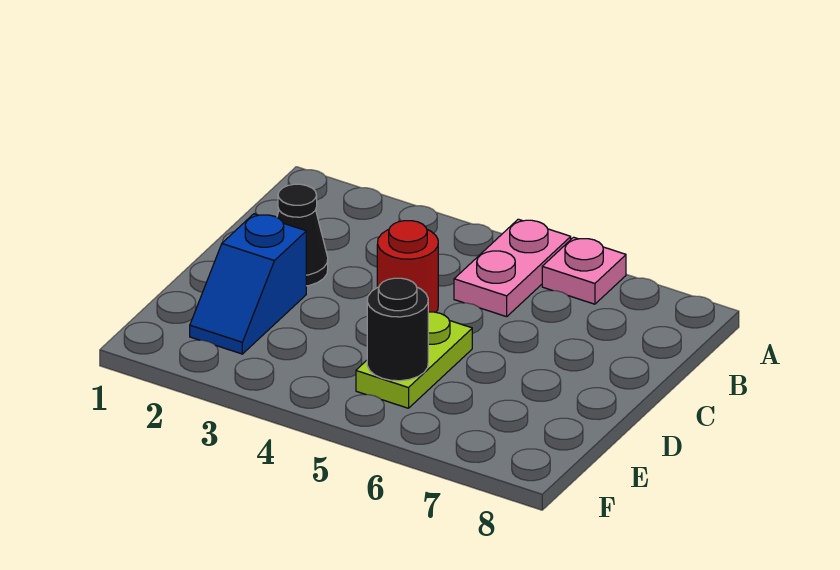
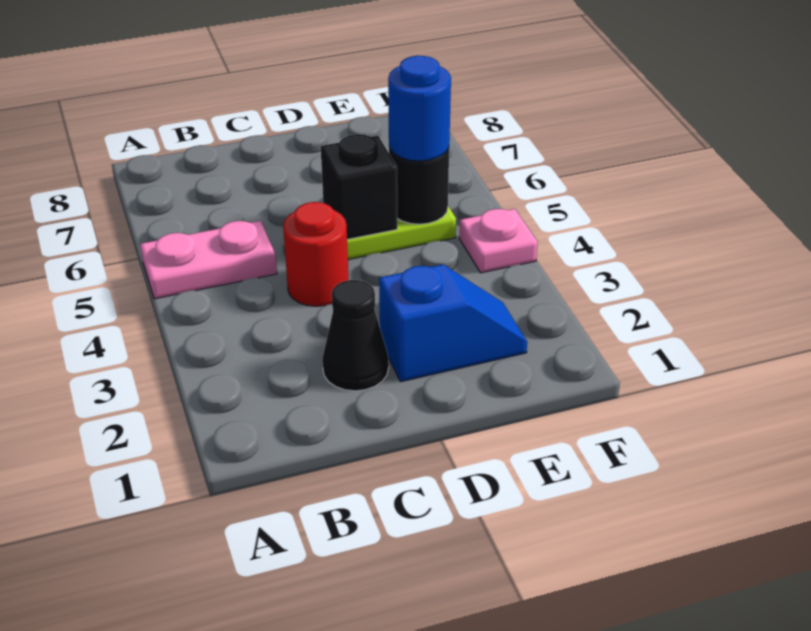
pink 1x1 plate [542,237,626,304] -> pink 1x1 plate moved to [459,209,538,273]
none -> black 1x1 brick [321,134,397,239]
none -> blue 1x1 round brick [388,56,451,161]

